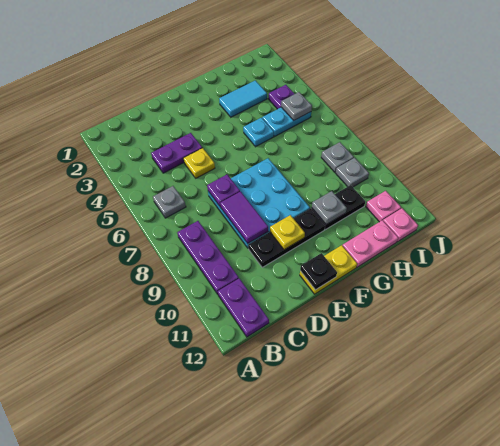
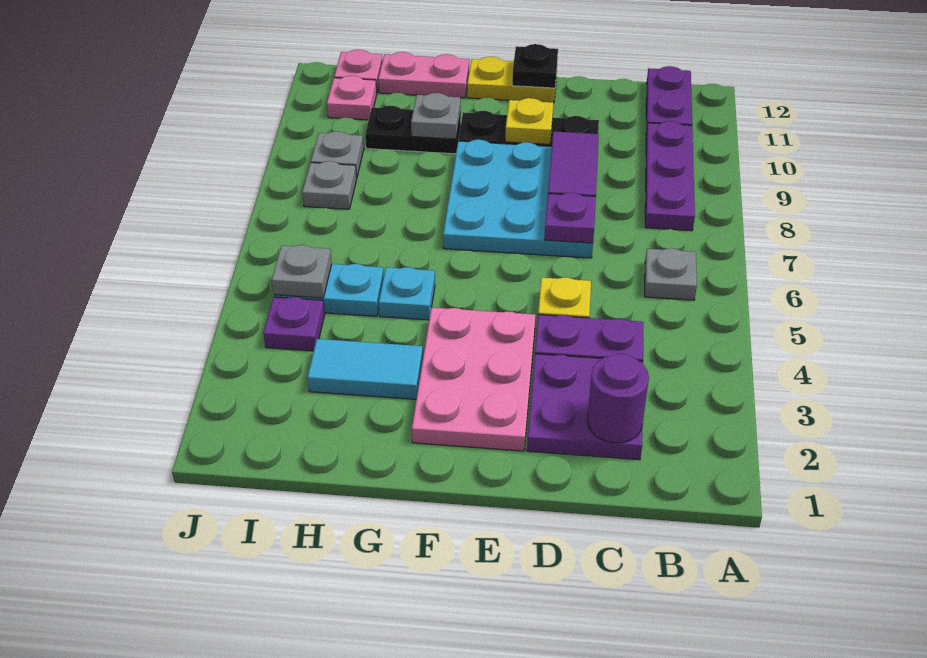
none -> purple 2x2 plate [527,354,643,460]
none -> purple 1x1 round brick [587,354,649,443]
none -> pink 2x3 plate [412,308,535,451]

